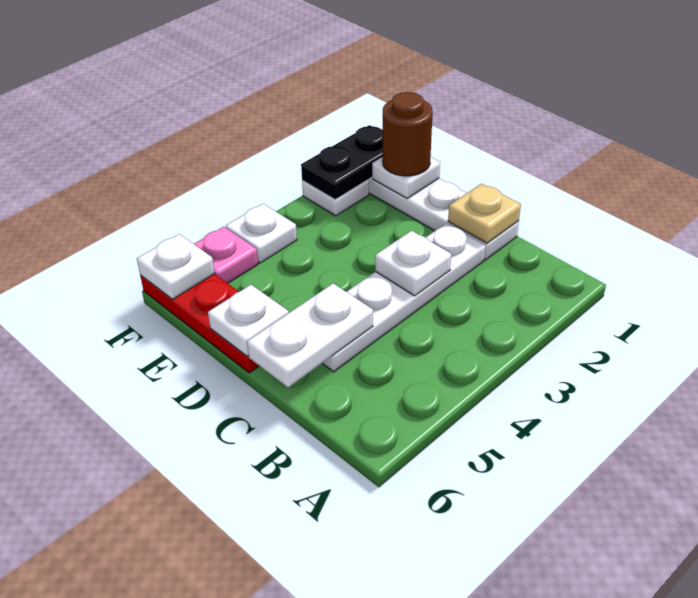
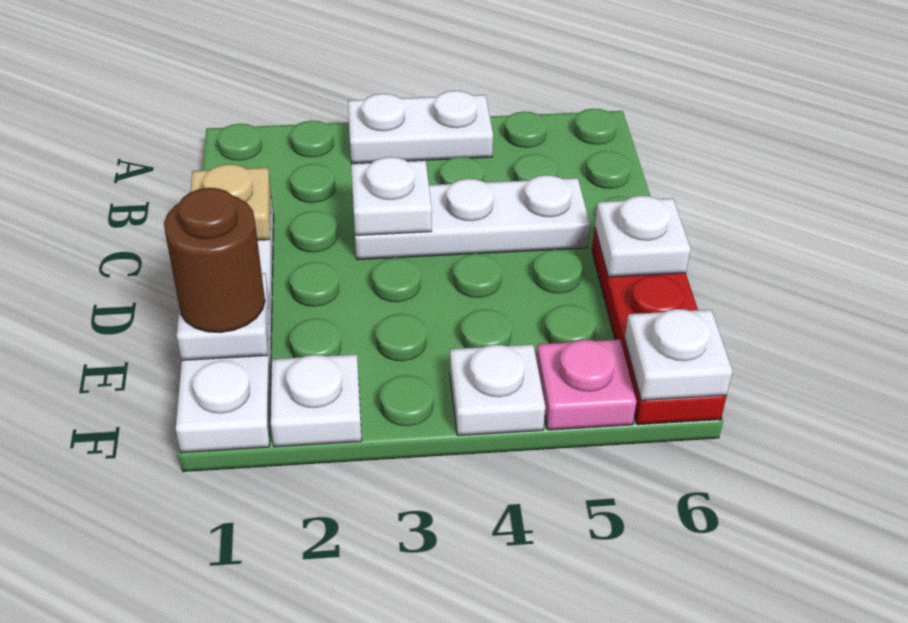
white 1x4 plate [322,223,485,372] -> white 1x3 plate [355,175,590,260]
white 1x2 plate [247,284,373,388] -> white 1x2 plate moved to [348,91,493,164]
black 1x2 plate [301,125,383,199] -> none

